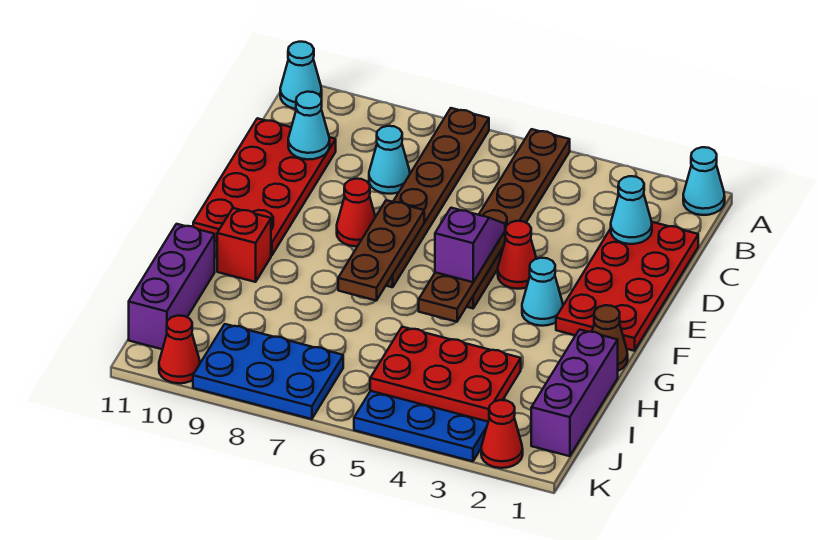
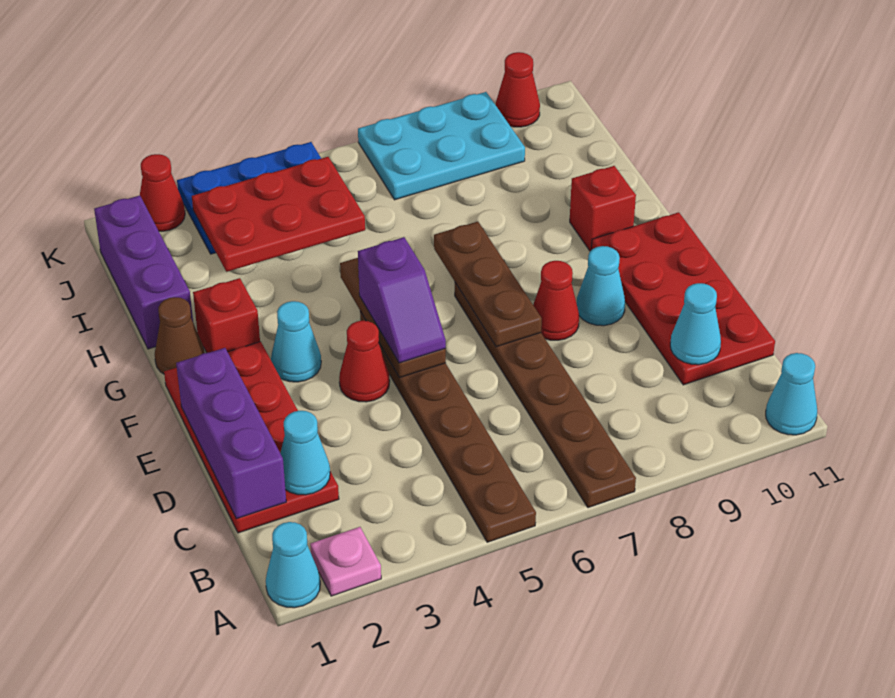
none -> pink 1x1 plate [310,527,381,596]
cyan 1x1 cone [369,126,410,194] -> cyan 1x1 cone moved to [577,246,625,326]
none -> red 1x1 brick [193,278,260,353]
purple 1x3 brick [129,224,215,349] -> purple 1x3 brick moved to [176,348,286,519]
blue 2x3 plate [193,324,343,419] -> cyan 2x3 plate [358,92,525,200]

